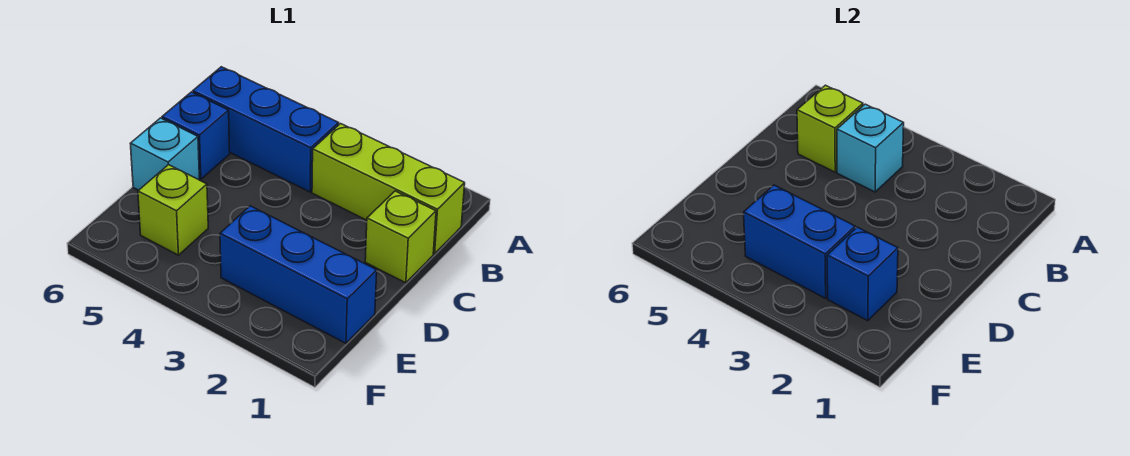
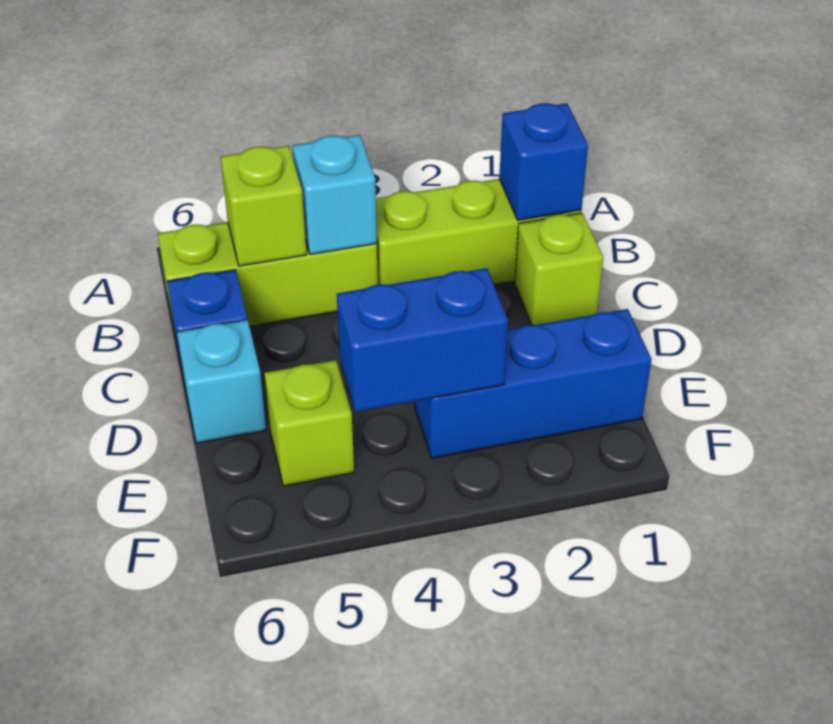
blue 1x3 brick [193,67,339,192] -> lime 1x3 brick [158,222,378,331]
blue 1x1 brick [827,227,898,321] -> blue 1x1 brick moved to [499,103,588,220]

